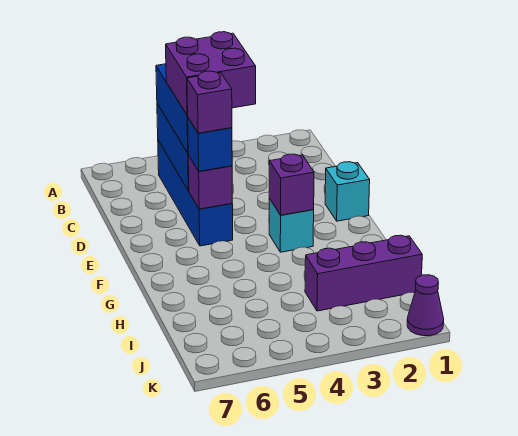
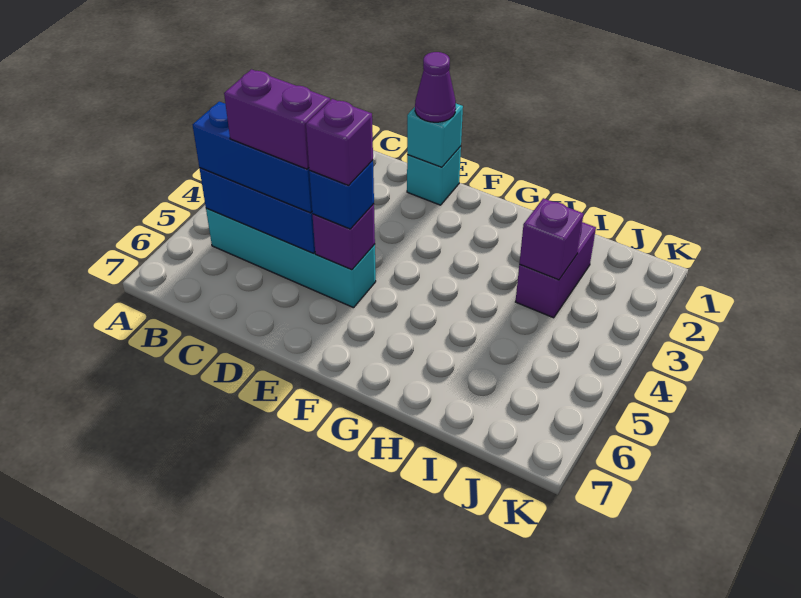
blue 1x4 brick [158,140,233,246] -> cyan 1x4 brick [206,208,376,308]
purple 2x2 brick [166,32,256,115] -> purple 1x2 brick [224,69,330,169]
cyan 1x1 brick [269,198,314,252] -> cyan 1x1 brick moved to [407,104,463,167]
purple 1x1 brick [269,154,314,215] -> purple 1x1 brick moved to [519,198,584,280]
purple 1x3 brick [305,235,422,311] -> purple 1x2 brick [516,222,596,318]
purple 1x1 cone [407,275,444,336] -> purple 1x1 cone moved to [415,52,456,122]

